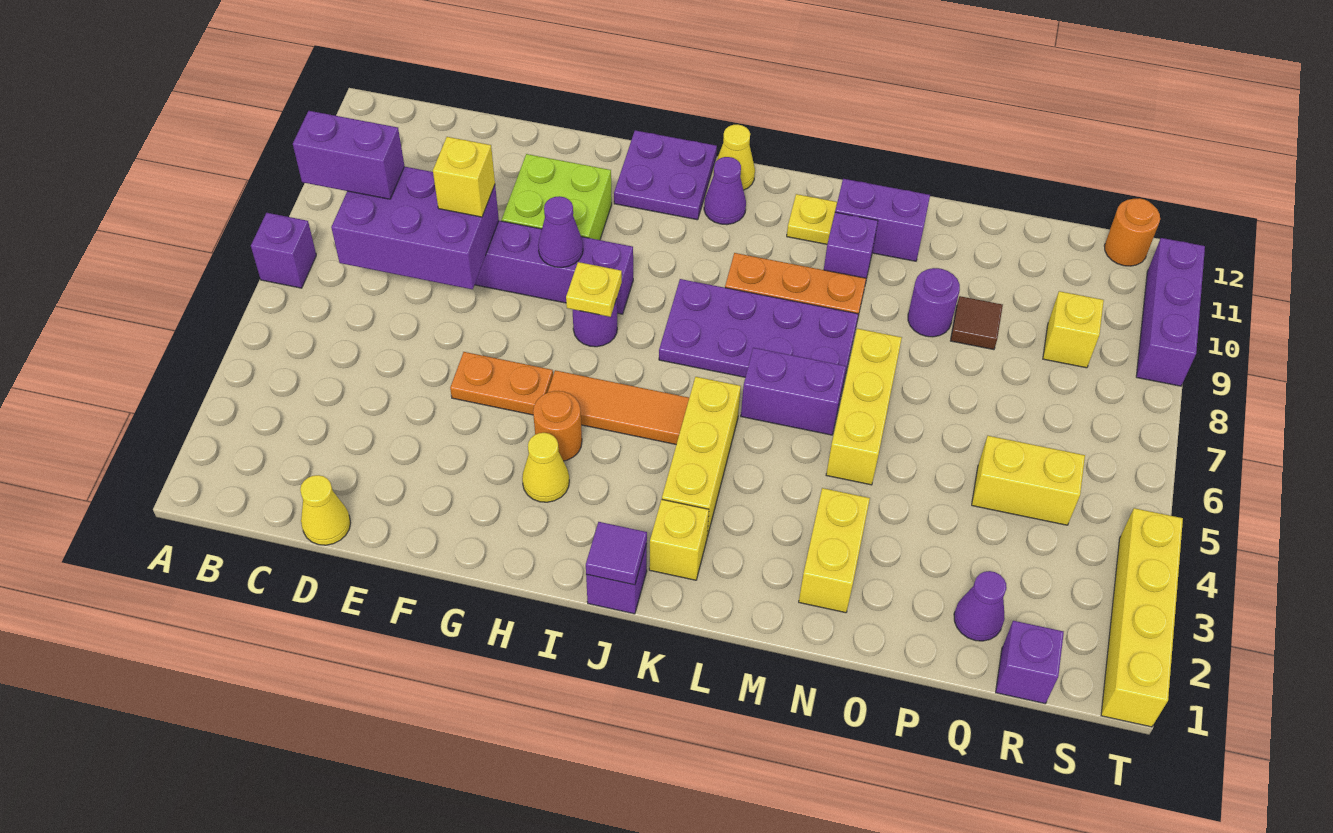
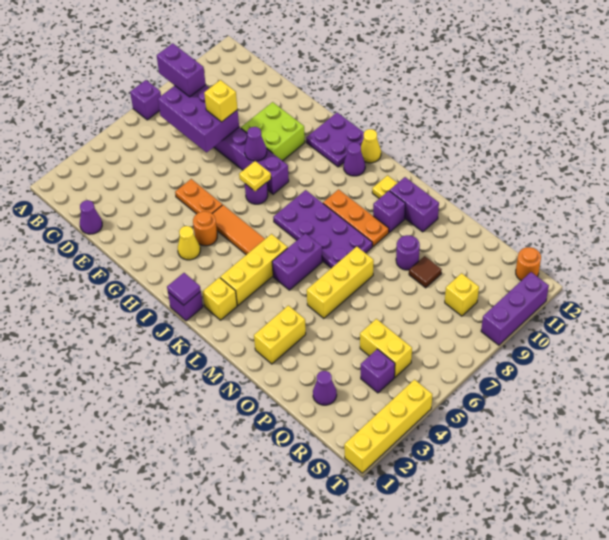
yellow 1x1 cone [300,475,350,545] -> purple 1x1 cone [80,200,102,234]
purple 1x2 brick [741,348,846,435] -> purple 1x2 brick turned to [272,233,322,290]
purple 1x1 brick [996,621,1064,704] -> purple 1x1 brick moved to [361,349,395,393]

